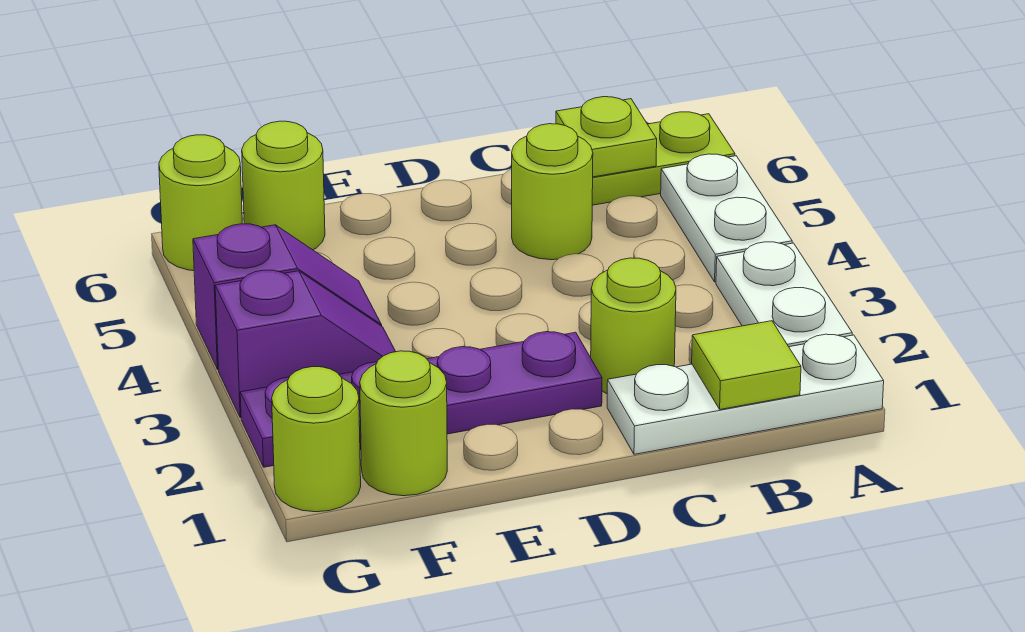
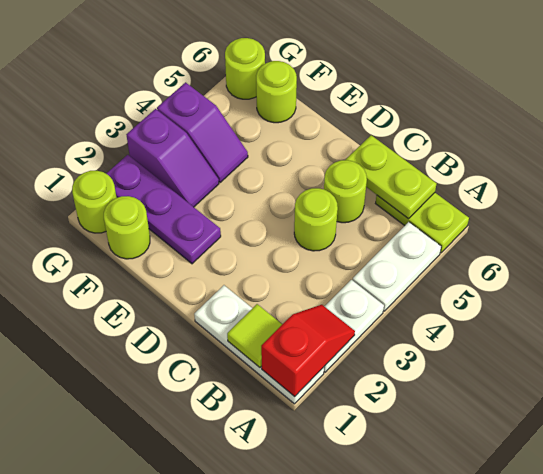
none -> red 1x2 slope [261,305,355,397]
lime 1x1 plate [556,97,657,177] -> lime 1x2 plate [346,135,437,219]
lime 1x1 round brick [591,258,676,394] -> lime 1x1 round brick moved to [294,188,338,251]
purple 1x4 plate [240,332,602,467] -> purple 1x3 plate [106,155,221,264]

